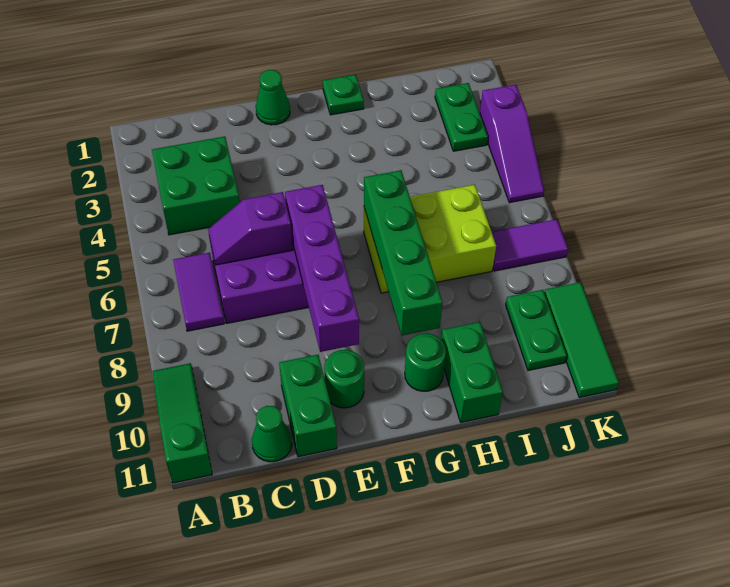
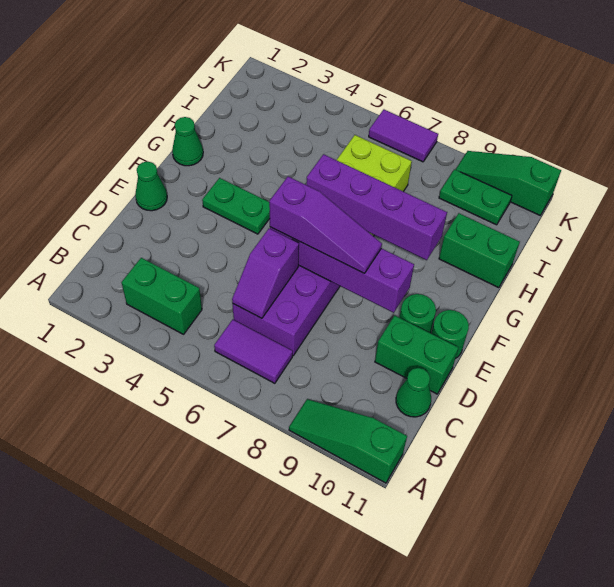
green 2x2 brick [152,136,240,235] -> green 1x2 brick [122,258,202,334]
green 1x1 plate [323,75,364,115] -> green 1x1 cone [172,117,203,166]
green 1x4 brick [364,170,442,336] -> purple 1x4 brick [306,154,447,260]
green 1x1 round brick [405,333,446,391] -> green 1x1 round brick moved to [431,310,469,358]
green 1x2 plate [435,83,488,151] -> green 1x2 plate moved to [202,178,270,234]
purple 1x2 tile [492,219,568,271] -> purple 1x2 tile turned to [369,110,438,162]
purple 1x3 slope [480,85,544,203] -> purple 1x3 slope moved to [269,177,382,273]
green 1x3 tile [544,282,619,398] -> green 1x3 slope [456,151,561,215]

